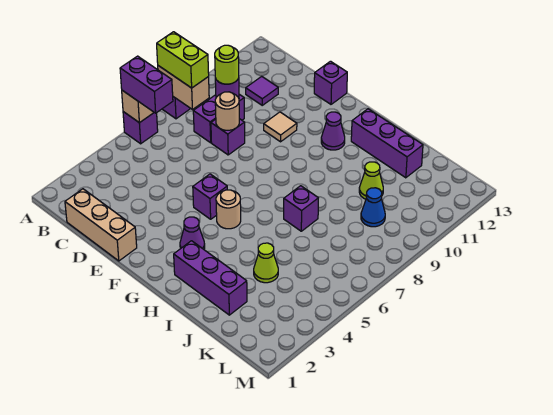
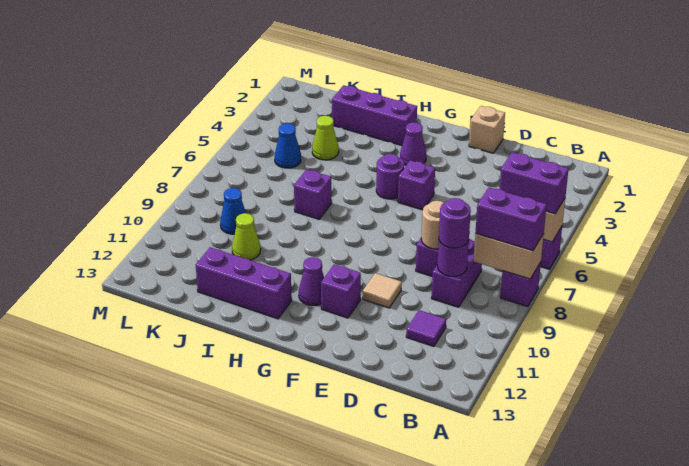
lime 1x2 brick [157,32,209,88] -> purple 1x2 brick [475,187,547,251]
tan 1x3 brick [65,189,137,261] -> tan 1x1 brick [469,106,505,153]
lime 1x1 round brick [215,45,239,84] -> purple 1x1 round brick [439,198,471,248]
purple 1x1 brick [314,61,347,104] -> purple 1x1 brick moved to [321,264,361,318]
tan 1x1 round brick [216,190,241,229] -> purple 1x1 round brick [376,154,404,199]
none -> blue 1x1 cone [275,124,301,168]

